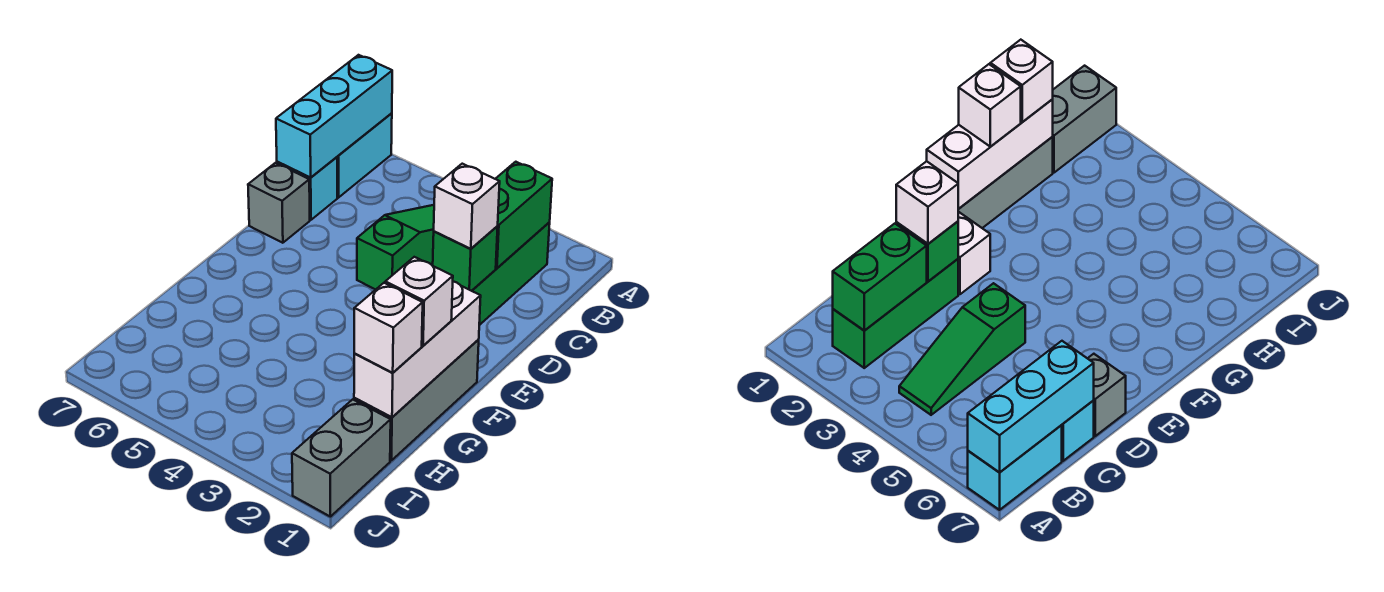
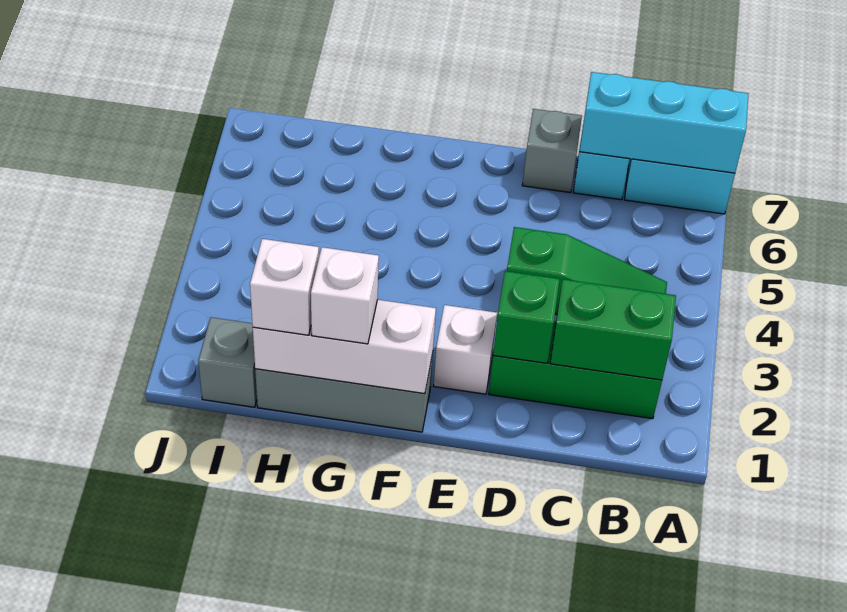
white 1x1 brick [434,164,500,249] -> none
grey 1x2 brick [292,399,391,517] -> grey 1x1 brick [198,317,257,407]

